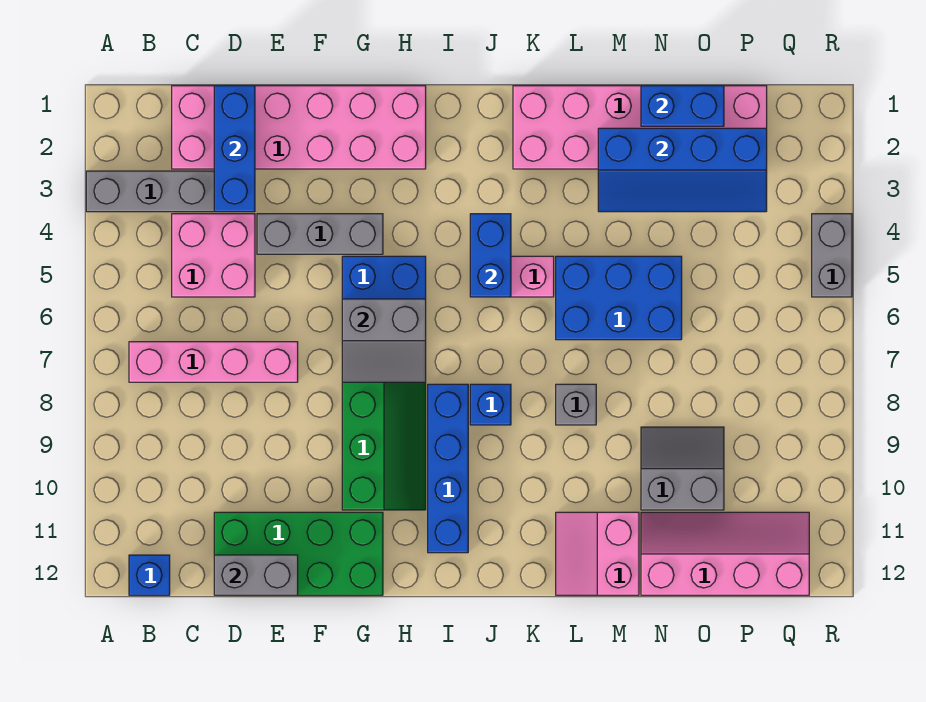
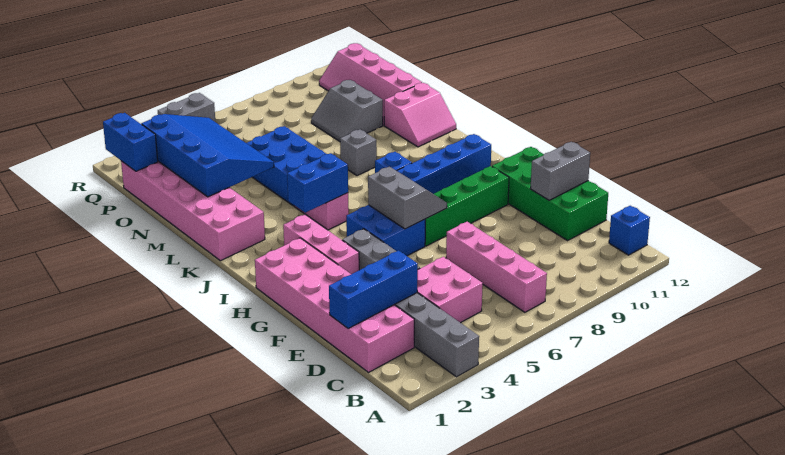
grey 1x2 brick [214,555,298,595] -> grey 1x2 brick turned to [531,142,590,200]
none -> pink 1x3 brick [283,214,359,274]
blue 2x4 slope [598,128,767,212] -> blue 3x4 slope [141,114,274,197]
blue 1x2 brick [641,86,724,126] -> blue 1x2 brick moved to [103,113,158,171]

